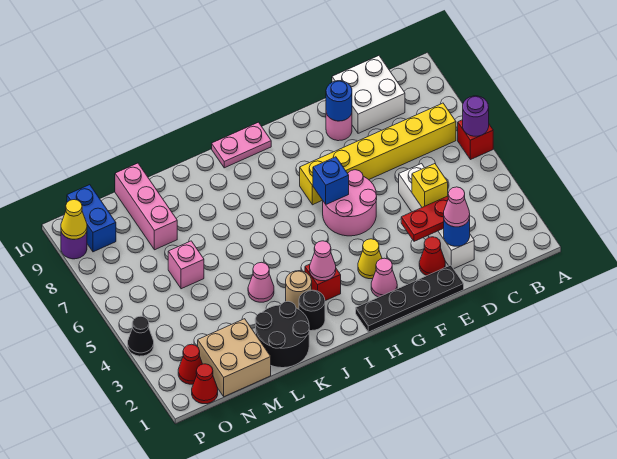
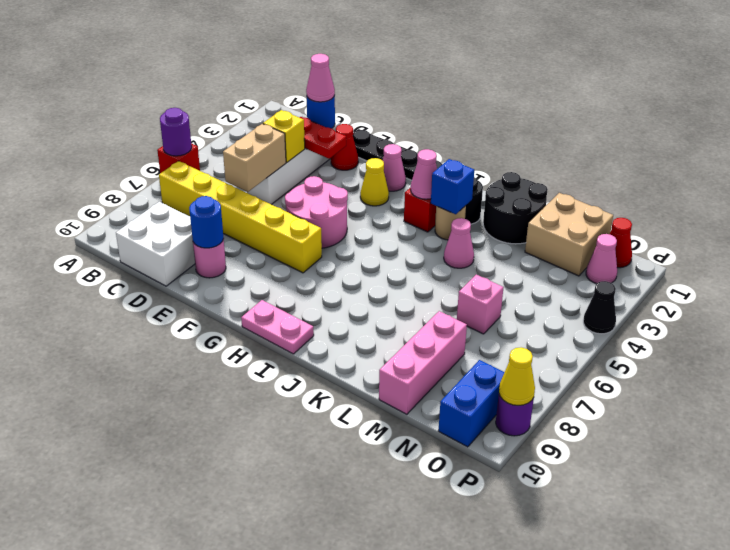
none -> tan 1x2 brick [223,124,286,192]
blue 1x1 brick [313,157,349,204] -> blue 1x1 brick moved to [431,159,474,214]
red 1x1 cone [178,344,202,384] -> pink 1x1 cone [586,234,617,284]

